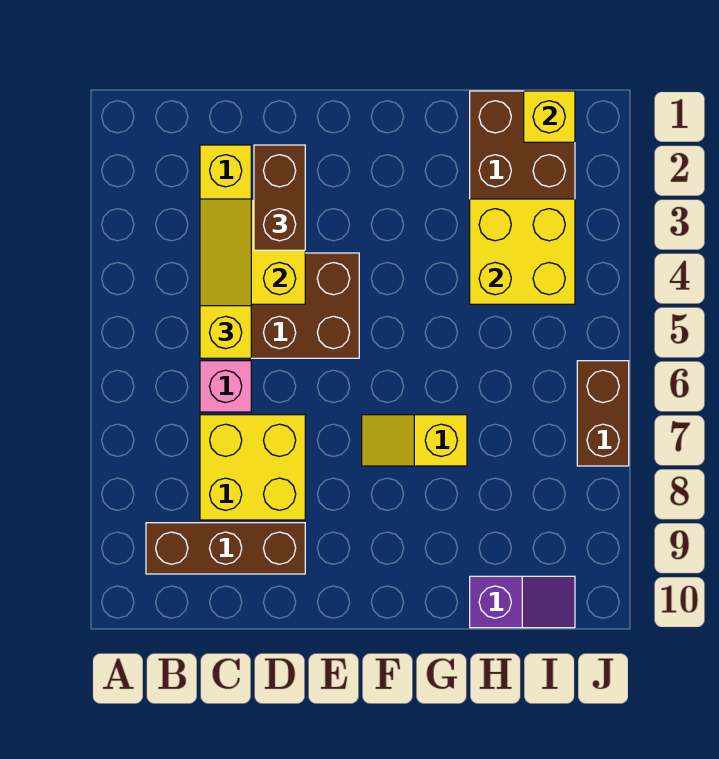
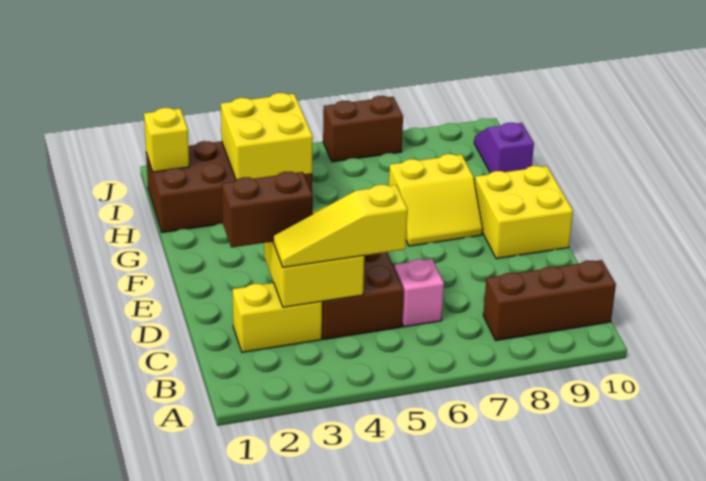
brown 1x3 brick [146,523,305,574] -> brown 1x3 brick turned to [483,260,616,340]
yellow 2x2 brick [200,415,305,520] -> yellow 2x2 brick moved to [475,166,573,259]
yellow 1x2 slope [362,415,467,466] -> yellow 2x2 slope [389,154,483,246]

